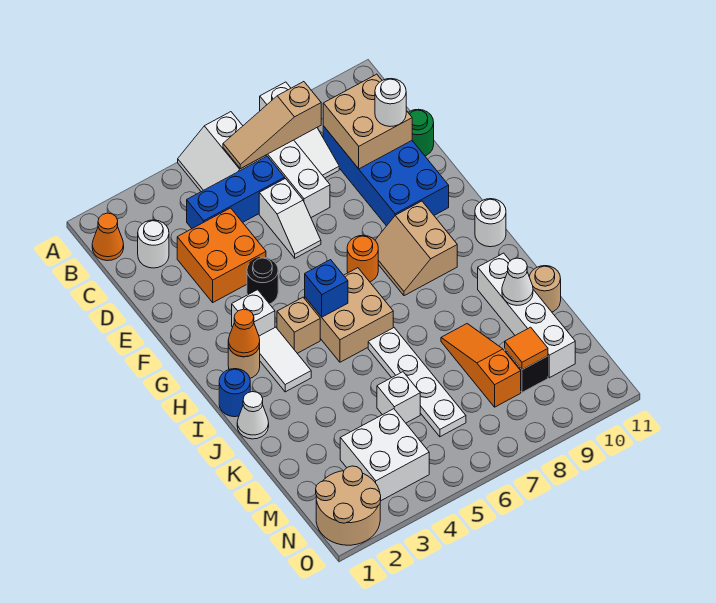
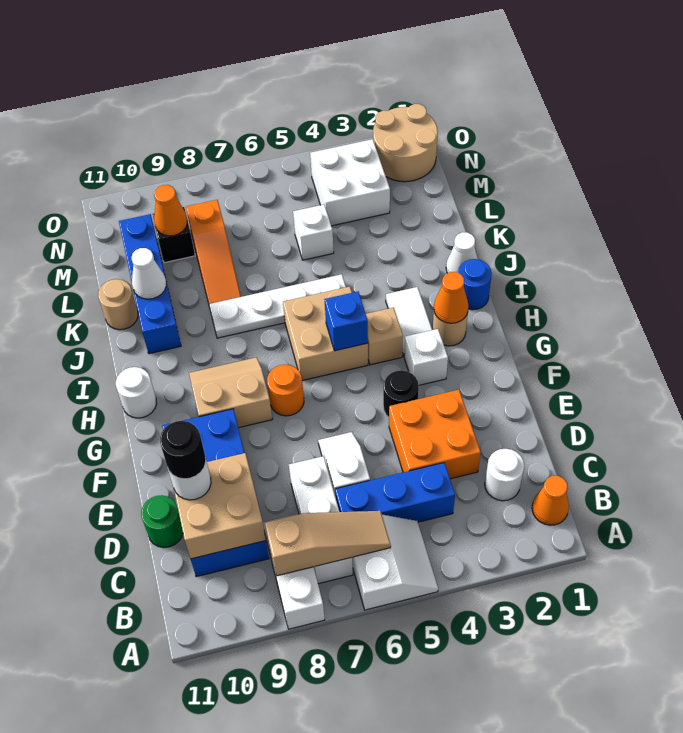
none -> black 1x1 round brick [160,421,206,479]
tan 2x2 slope [375,201,457,296] -> tan 2x2 slope turned to [189,357,272,428]
white 1x4 plate [368,328,466,437] -> white 1x4 plate turned to [209,274,346,338]
white 1x4 brick [478,253,575,378] -> blue 1x4 brick [119,214,181,354]
orange 1x1 tile [505,327,548,370] -> orange 1x1 cone [154,185,187,236]

